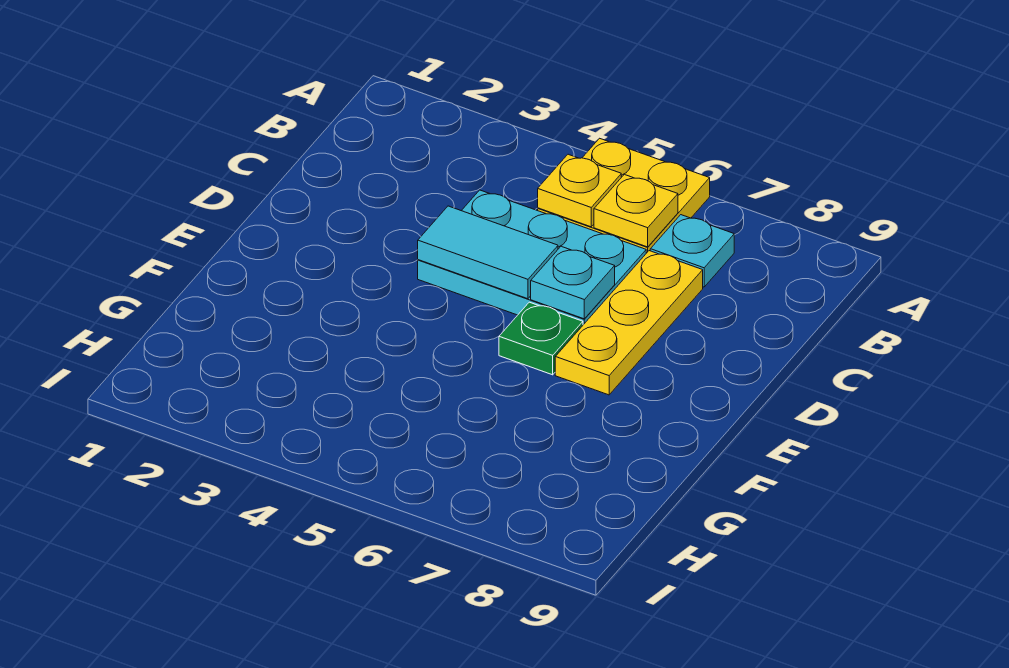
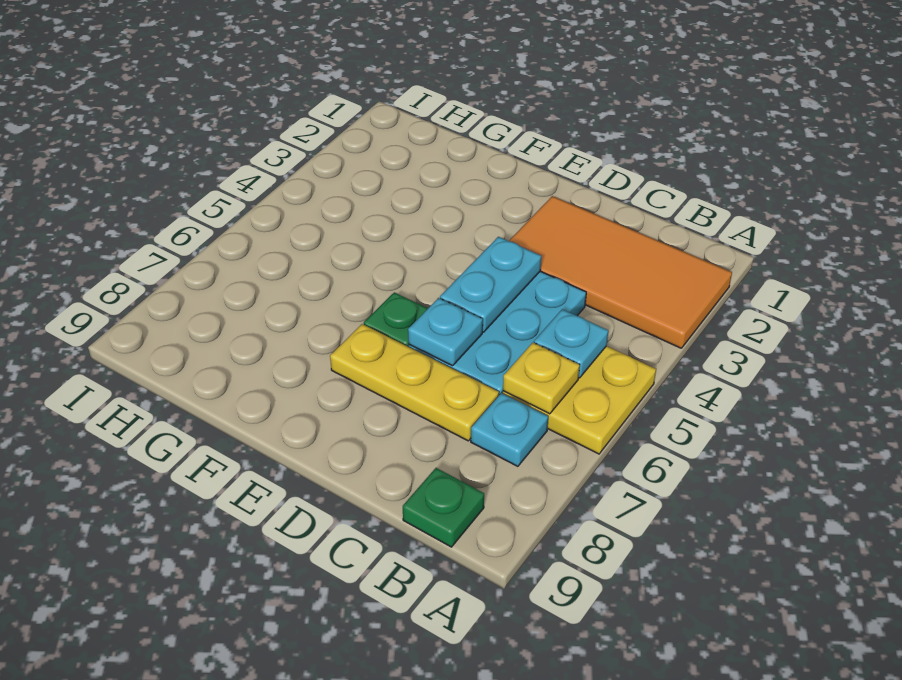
none -> orange 2x4 tile [509,196,732,348]
yellow 1x1 plate [538,154,621,227] -> cyan 1x1 plate [534,309,608,378]
none -> green 1x1 plate [403,468,484,547]
cyan 1x2 tile [418,206,558,299] -> cyan 1x2 plate [440,237,541,332]

